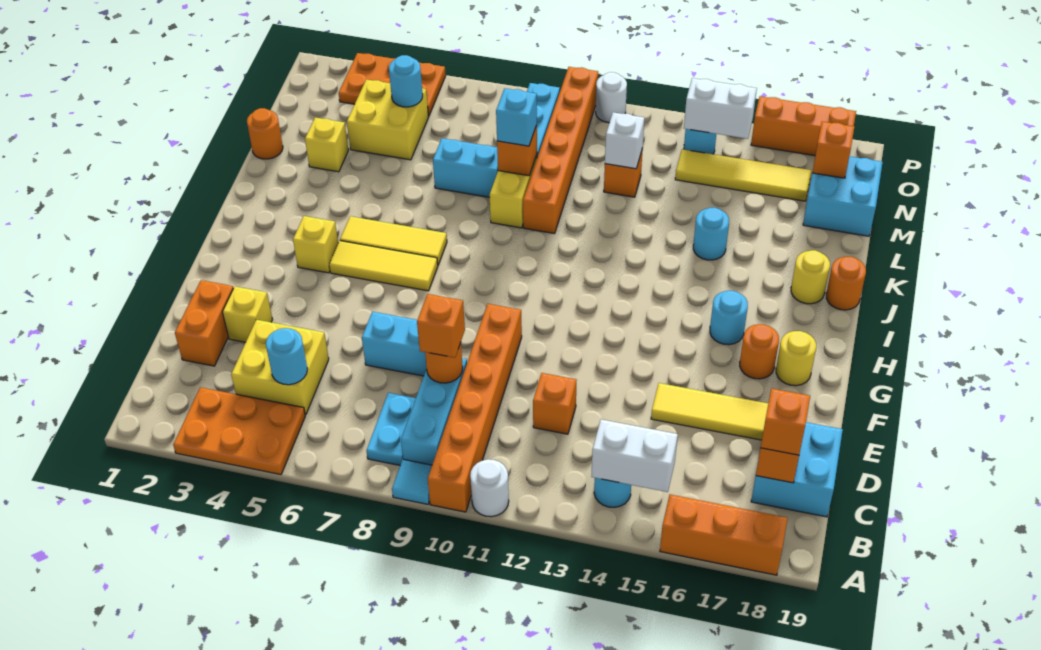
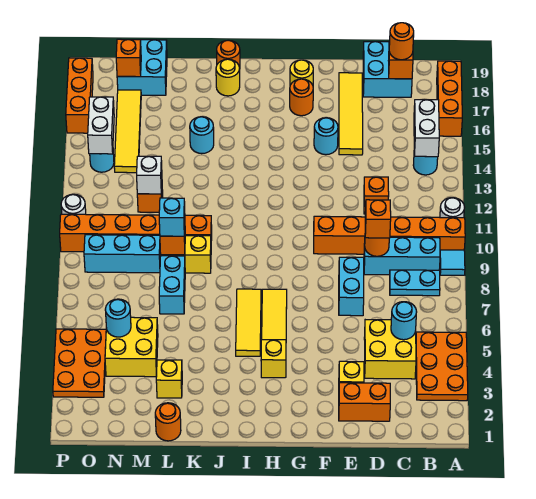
orange 1x1 brick [761,389,810,455] -> orange 1x1 round brick [389,23,414,60]
cyan 1x1 round brick [710,291,748,345] -> cyan 1x1 round brick moved to [314,118,338,155]

